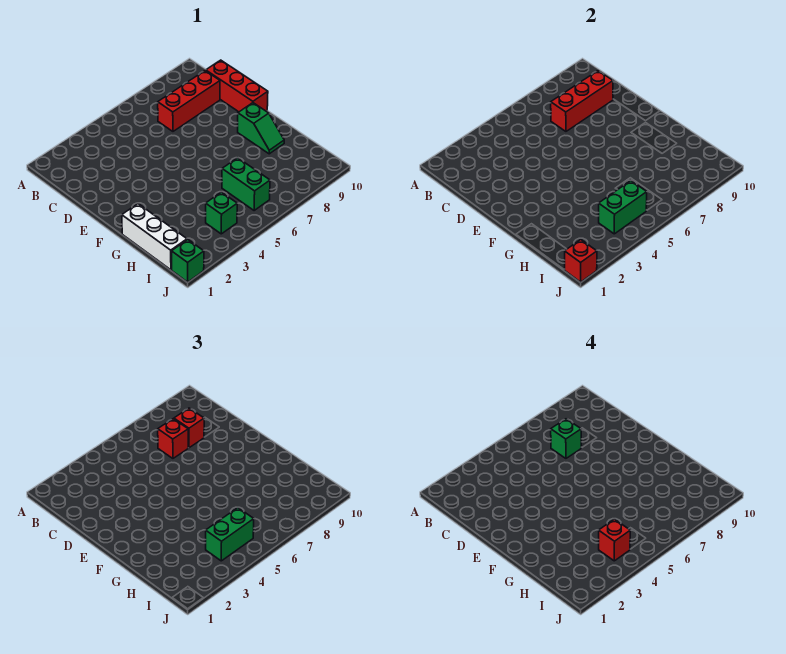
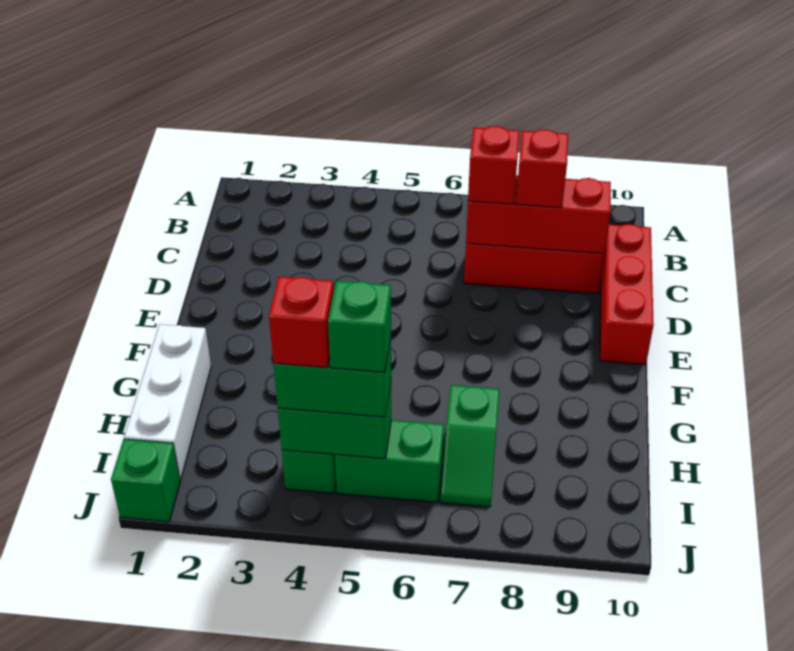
green 1x1 brick [551,419,581,458] -> green 1x1 brick moved to [328,281,391,372]
green 1x2 slope [238,103,284,154] -> green 1x2 slope moved to [441,385,500,507]
green 1x2 brick [222,158,270,211] -> green 1x2 brick turned to [335,420,444,502]
red 1x1 brick [565,240,597,282] -> none

